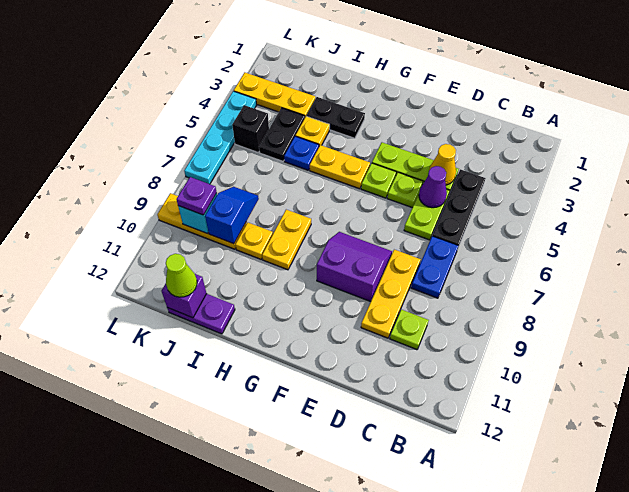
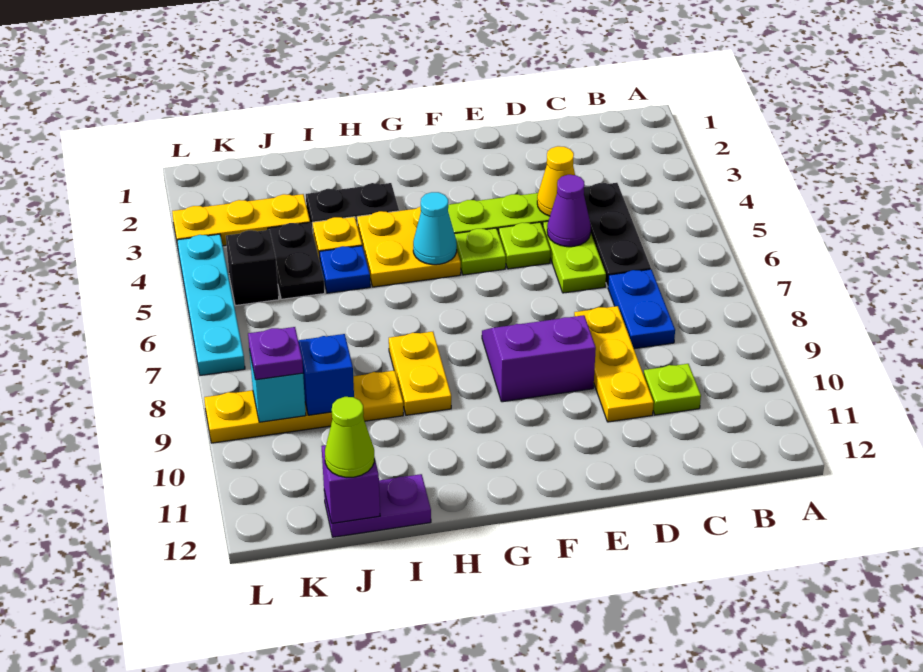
yellow 1x2 plate [310,145,370,189] -> yellow 2x2 plate [357,207,461,287]
none -> cyan 1x1 cone [413,192,457,265]

